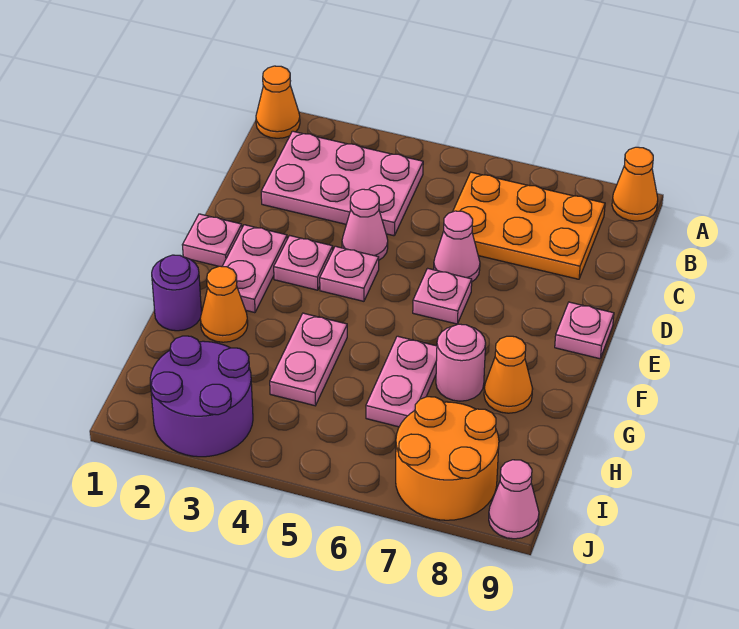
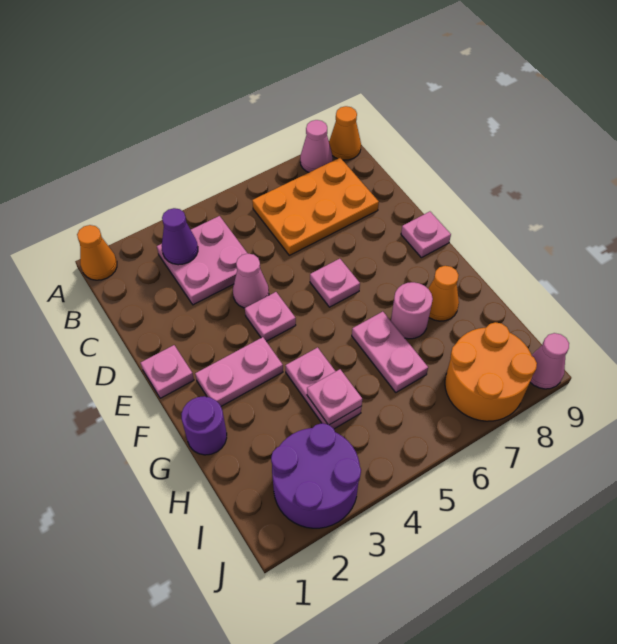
pink 2x3 plate [261,131,423,236] -> pink 2x2 plate [157,216,248,305]
none -> purple 1x1 cone [162,208,198,265]
pink 1x1 cone [434,211,480,282] -> pink 1x1 cone moved to [300,120,333,172]
pink 1x2 plate [222,225,287,313] -> pink 1x2 plate turned to [195,337,283,406]
pink 1x1 plate [274,236,333,290] -> pink 1x1 plate moved to [307,369,362,425]
orange 1x1 cone [200,266,248,342] -> none

